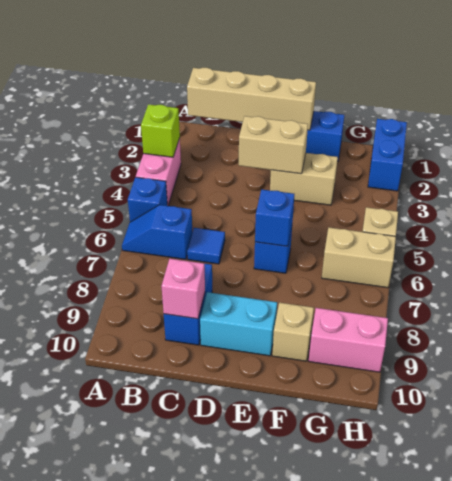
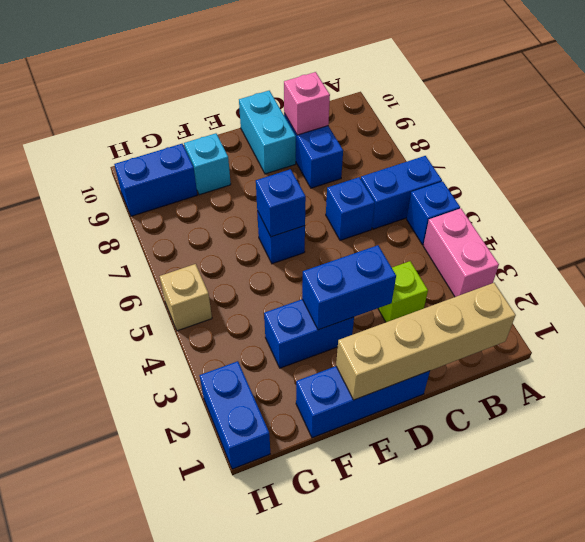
lime 1x1 brick [141,104,180,157] -> lime 1x1 brick moved to [378,261,428,322]
blue 1x2 slope [122,205,192,259] -> blue 1x2 brick [361,156,442,229]
blue 1x1 tile [187,228,225,264] -> blue 1x1 brick [326,177,375,240]
tan 1x2 brick [239,116,308,174] -> blue 1x2 brick [302,245,396,330]
cyan 1x2 brick [200,292,277,356] -> cyan 1x2 brick turned to [239,91,296,174]
tan 1x2 brick [270,153,338,205] -> blue 1x2 brick [264,299,354,368]
tan 1x1 brick [272,303,314,361] -> cyan 1x1 brick [184,133,231,195]
tan 1x2 brick [322,228,396,288] -> none
pink 1x2 brick [309,308,388,372] -> blue 1x2 brick [114,144,197,216]

